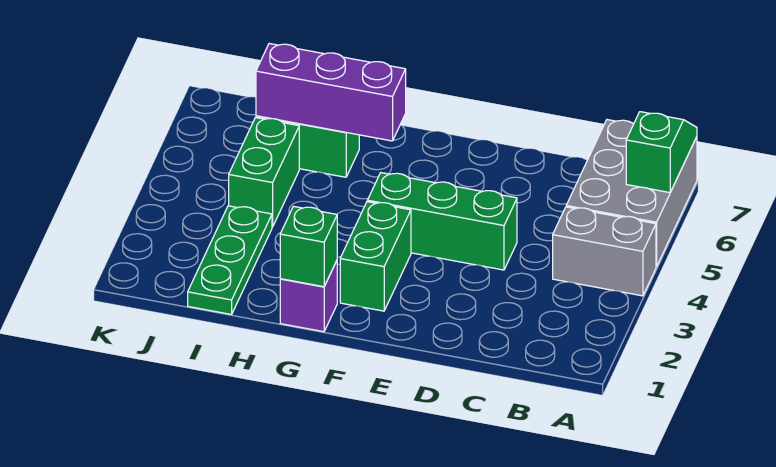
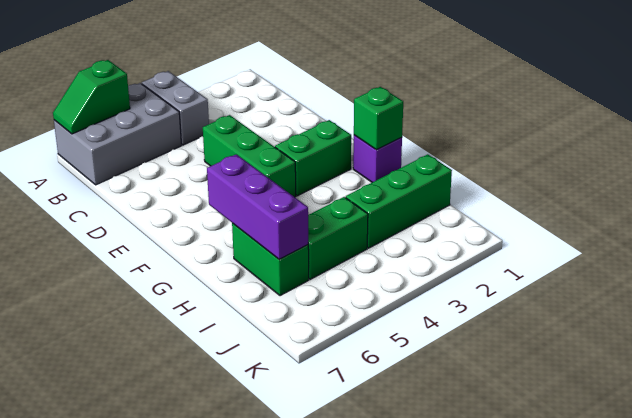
green 1x3 plate [188,206,272,314] -> green 1x3 brick [346,154,452,248]

